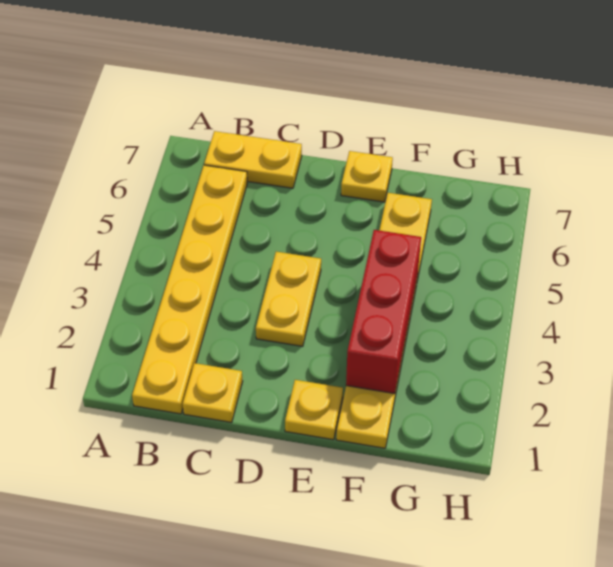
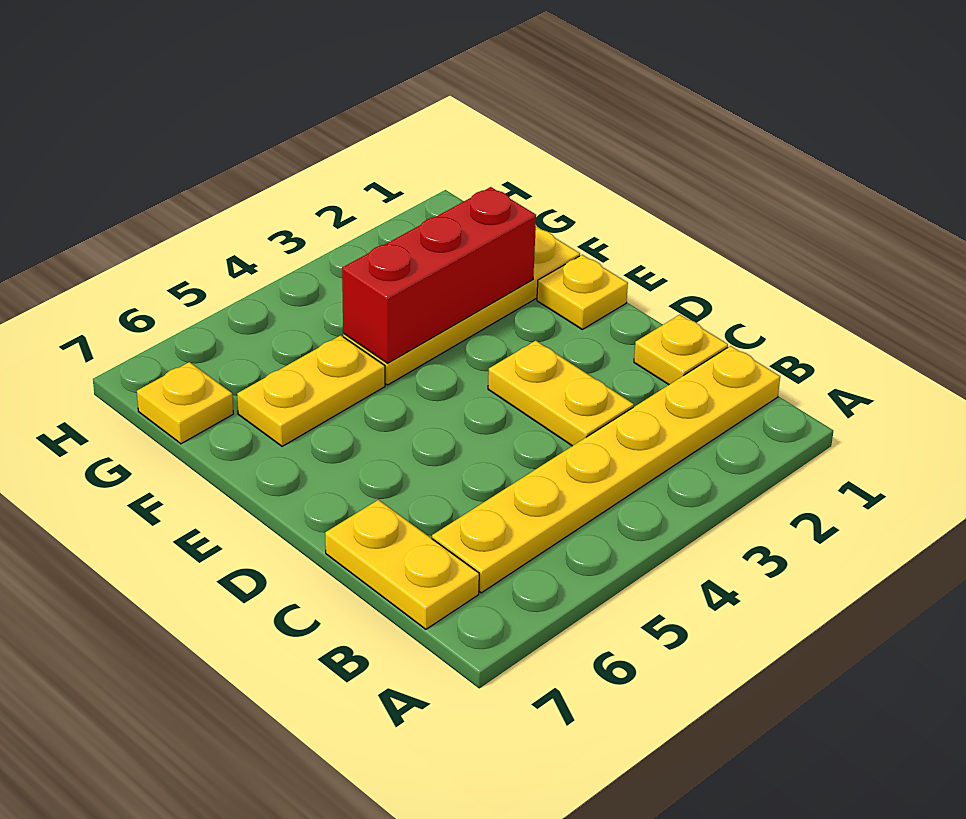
yellow 1x2 plate [256,252,321,346] -> yellow 1x2 plate turned to [488,341,634,446]
yellow 1x1 plate [341,151,393,202] -> yellow 1x1 plate moved to [137,362,233,444]

